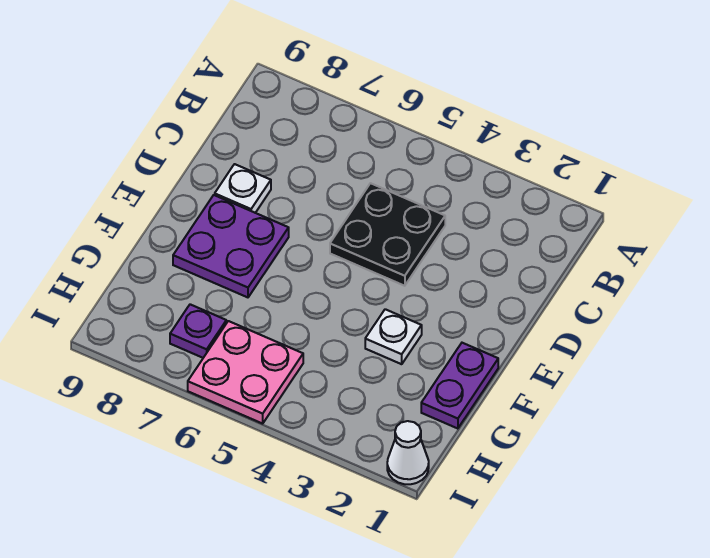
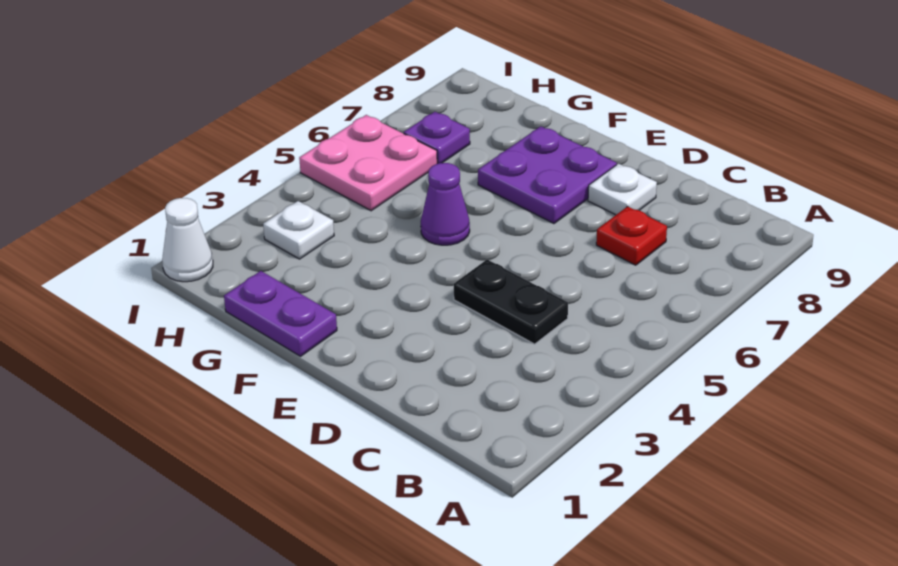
black 2x2 plate [330,183,445,286] -> black 1x2 plate [454,259,568,344]
none -> red 1x1 plate [596,206,667,265]
white 1x1 plate [365,309,422,364] -> white 1x1 plate moved to [263,201,334,259]
none -> purple 1x1 cone [421,163,470,245]

